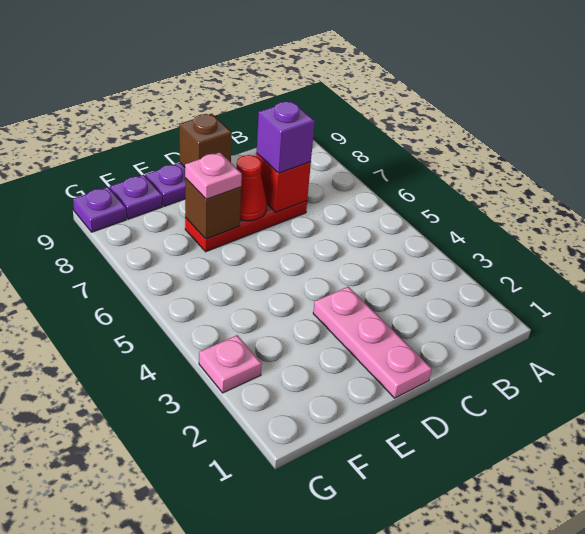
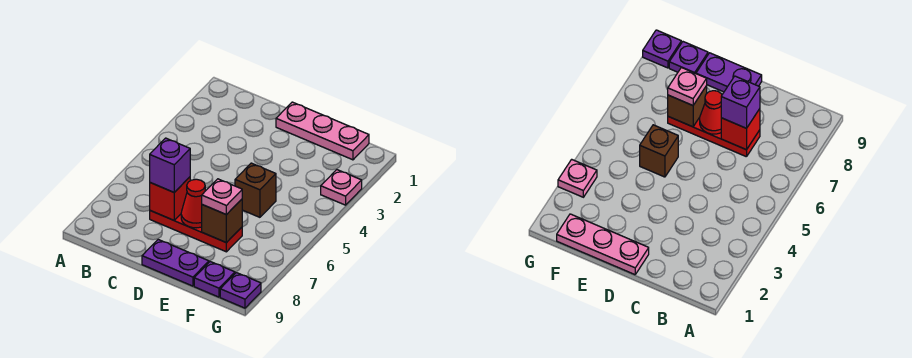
pink 1x3 plate [313,287,432,398] -> pink 1x3 plate turned to [276,102,369,160]
brown 1x1 brick [179,114,232,167] -> brown 1x1 brick moved to [235,163,276,217]

